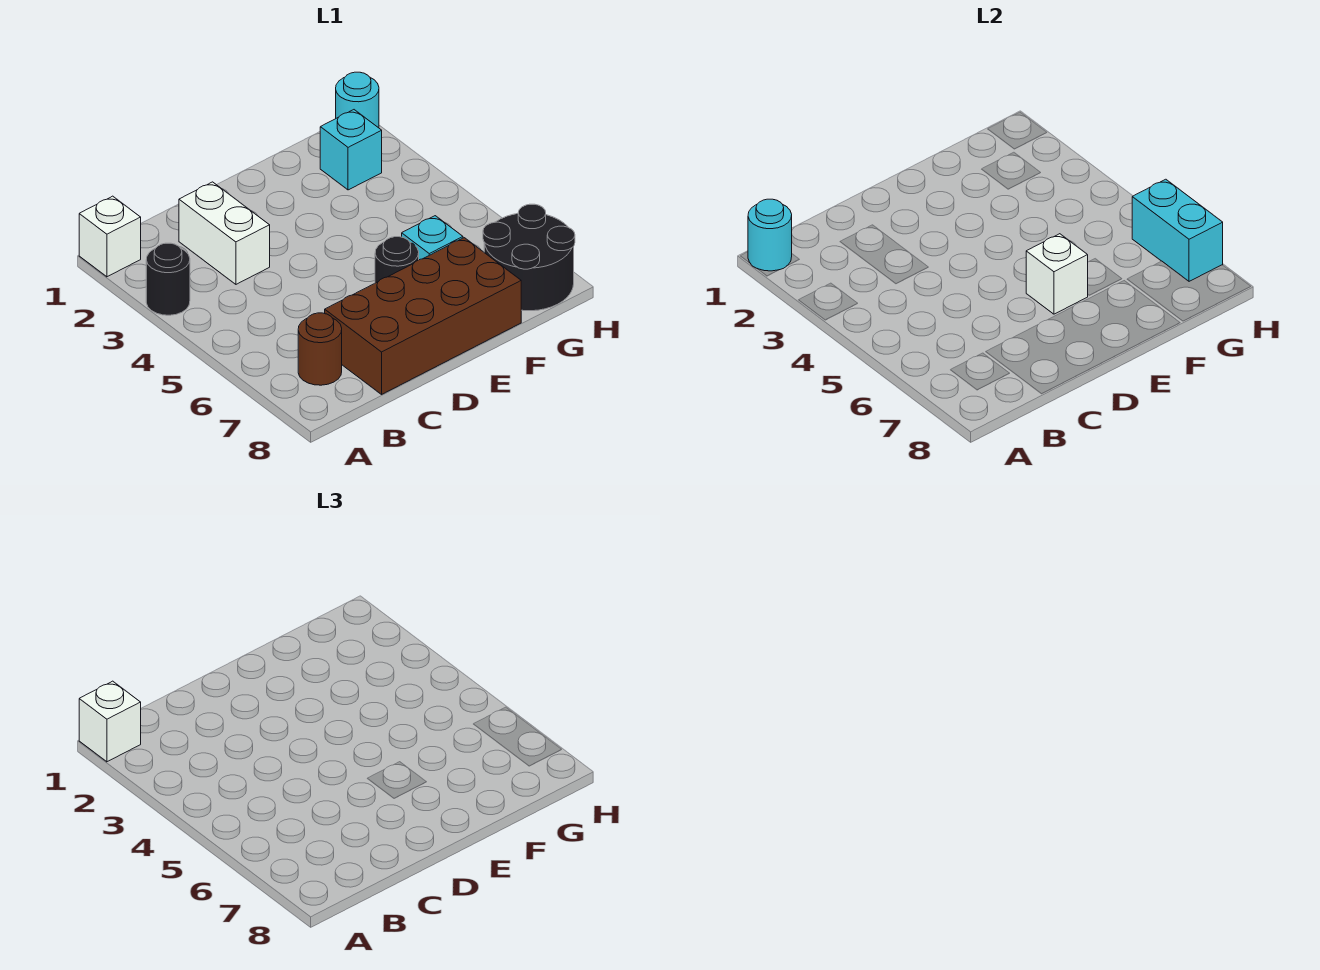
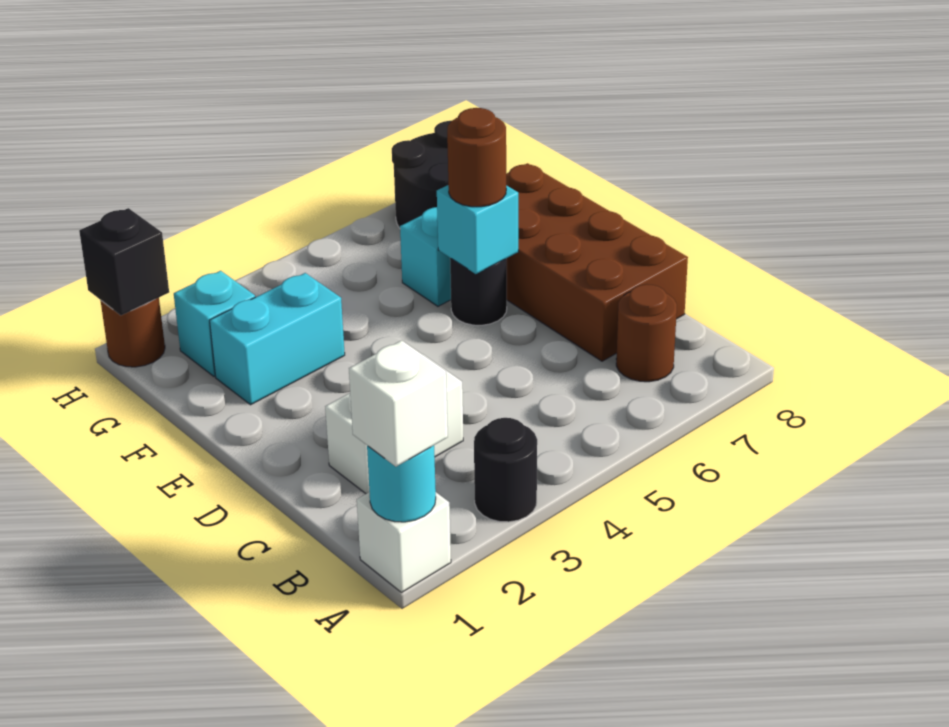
white 1x1 brick [1026,234,1088,314] -> cyan 1x1 brick [437,185,518,274]
none -> brown 1x1 round brick [447,108,506,207]
cyan 1x1 round brick [336,72,379,128] -> brown 1x1 round brick [100,298,165,367]
none -> black 1x1 brick [79,208,169,315]
cyan 1x2 brick [1132,179,1223,281] -> cyan 1x2 brick moved to [210,273,345,405]

